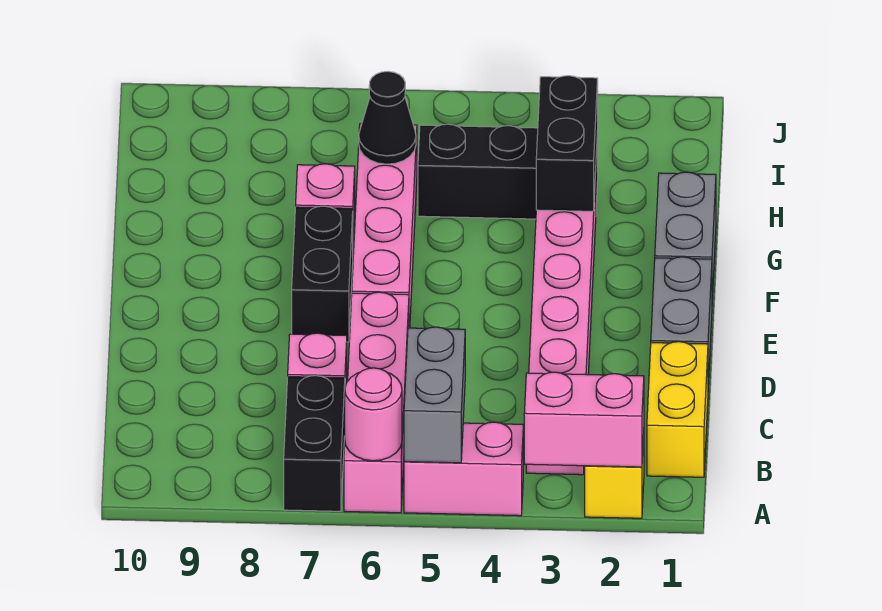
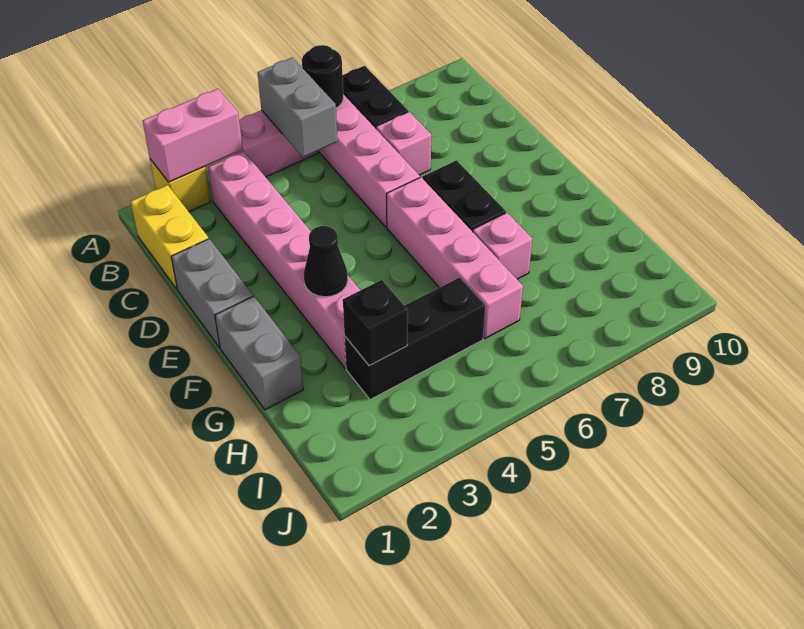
pink 1x1 round brick [345,368,402,461] -> black 1x1 round brick [302,45,343,108]
black 1x2 brick [536,76,598,211] -> black 1x1 brick [343,280,408,366]
black 1x1 cone [359,71,416,164] -> black 1x1 cone moved to [304,226,348,297]

